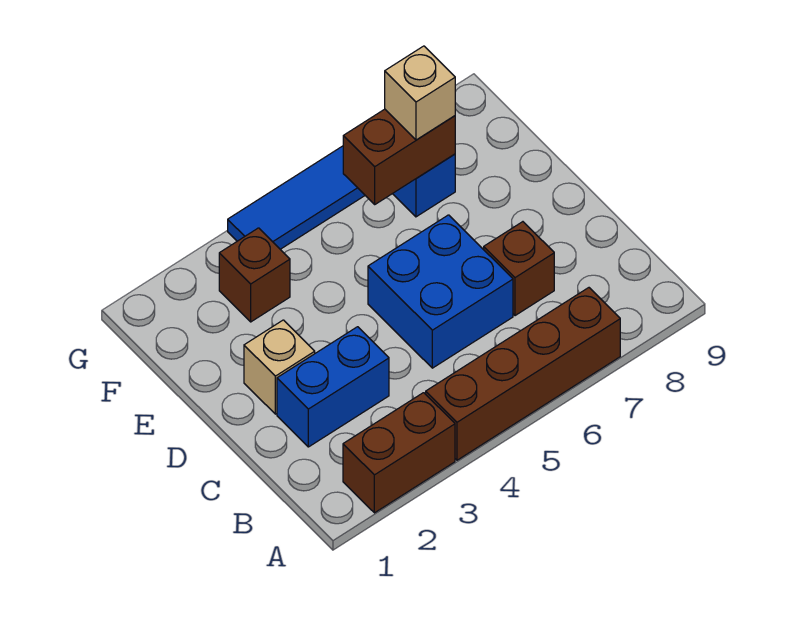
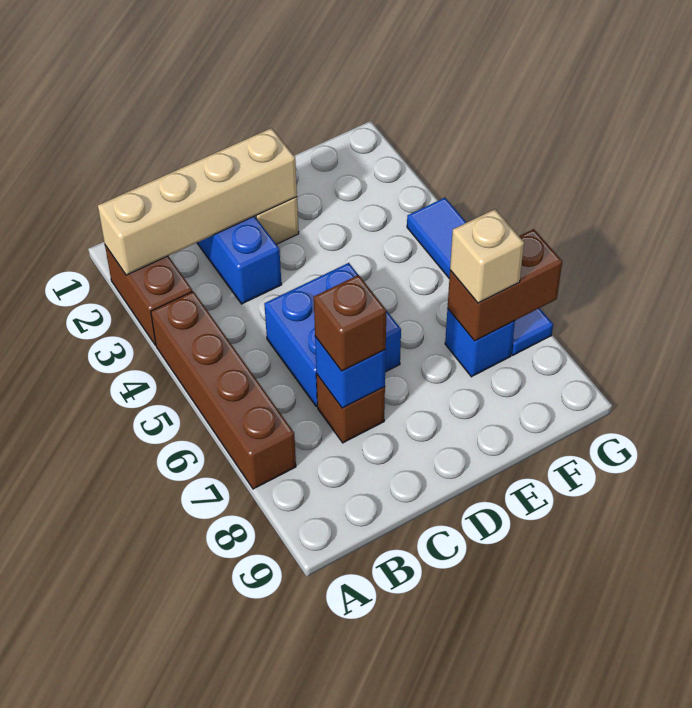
none -> tan 1x4 brick [98,128,297,275]
none -> blue 1x1 brick [315,336,386,408]
brown 1x1 brick [219,228,290,322] -> brown 1x1 brick moved to [314,275,386,371]
brown 1x2 brick [343,109,455,204] -> brown 1x2 brick turned to [448,229,562,341]

